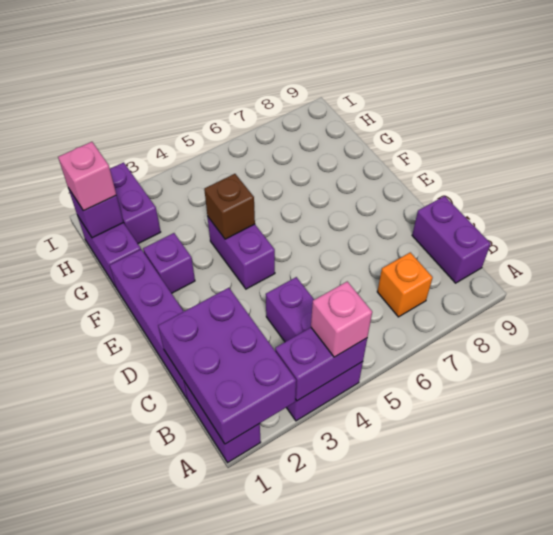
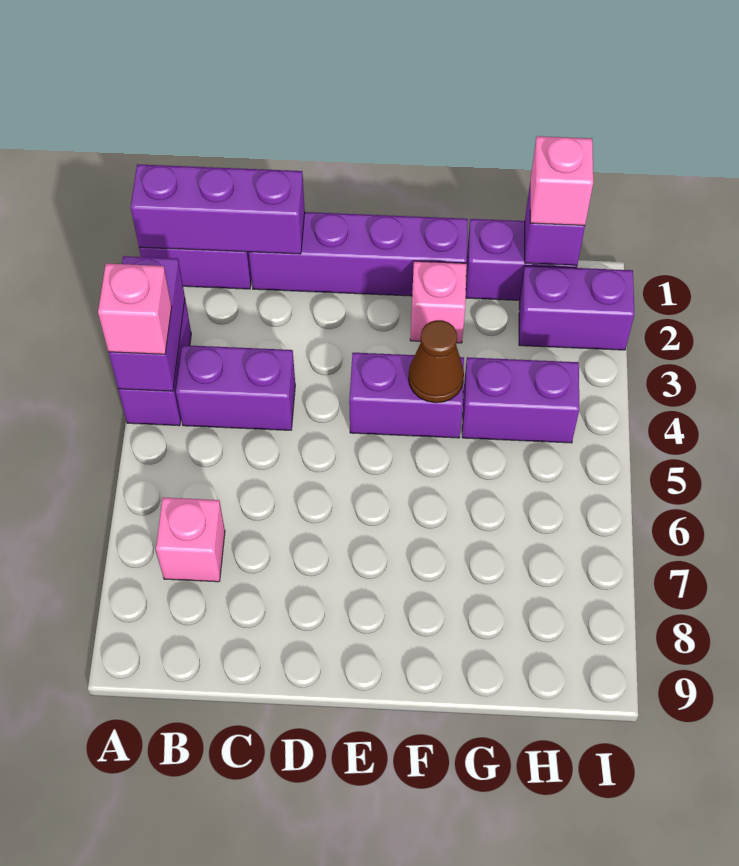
purple 2x3 brick [158,288,296,444] -> purple 1x3 brick [131,164,305,254]
orange 1x1 brick [377,252,433,317] -> pink 1x1 brick [156,498,225,582]
purple 1x2 brick [412,196,491,283] -> purple 1x2 brick moved to [462,357,579,443]
purple 1x1 brick [143,233,195,293] -> pink 1x1 brick [410,261,466,343]
brown 1x1 brick [204,174,255,239] -> brown 1x1 cone [409,320,464,403]

